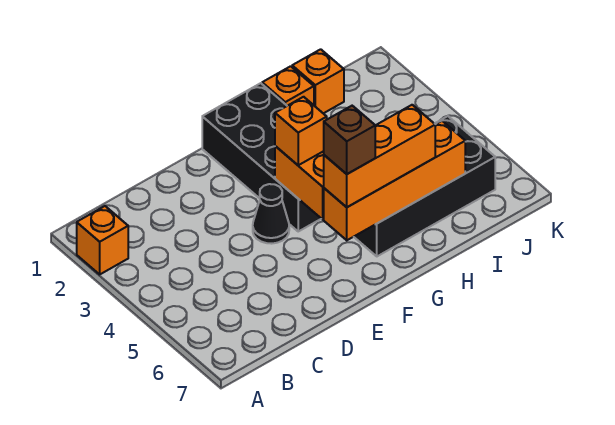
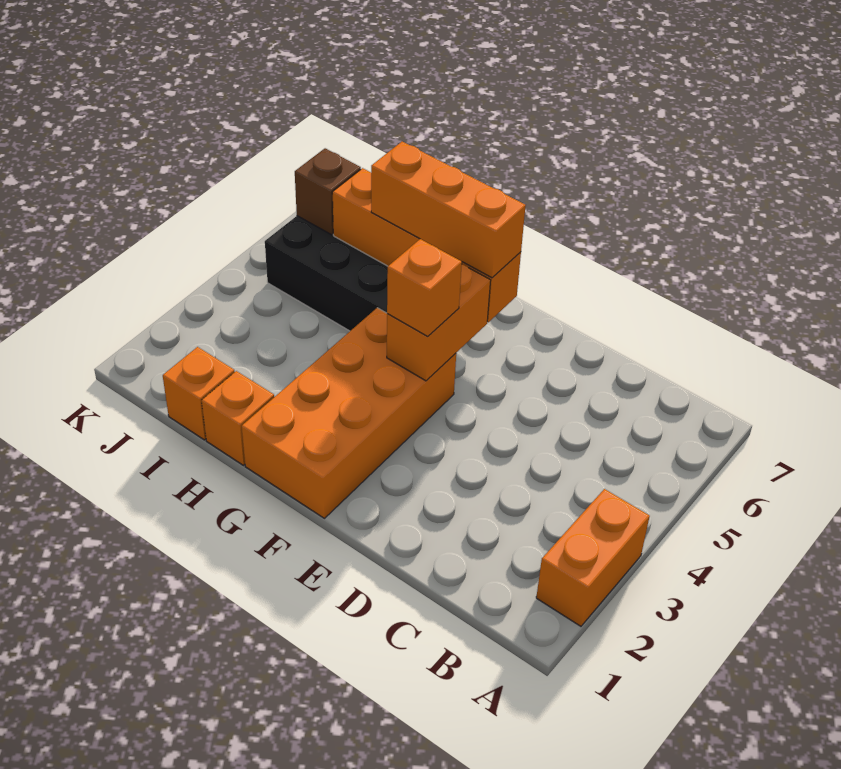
orange 1x1 brick [77,206,128,274] -> orange 1x2 brick [536,489,650,626]
black 1x1 cone [253,184,289,244] -> none
black 2x4 brick [202,83,321,231] -> orange 2x4 brick [242,308,456,518]
brown 1x1 brick [324,106,375,174] -> brown 1x1 brick moved to [295,148,361,235]

